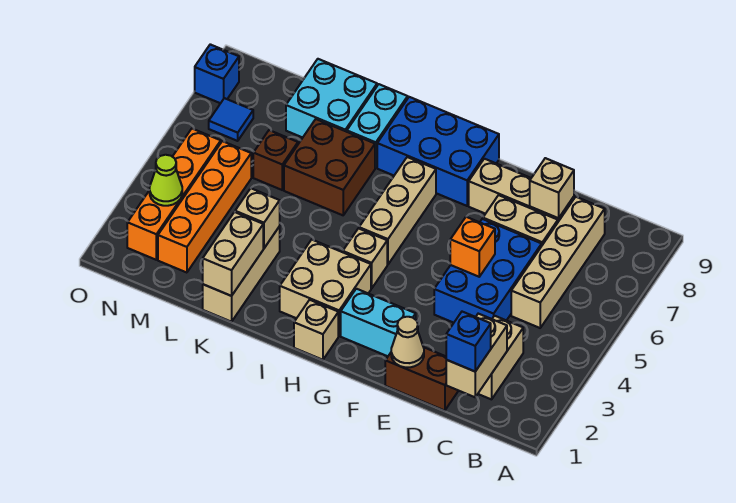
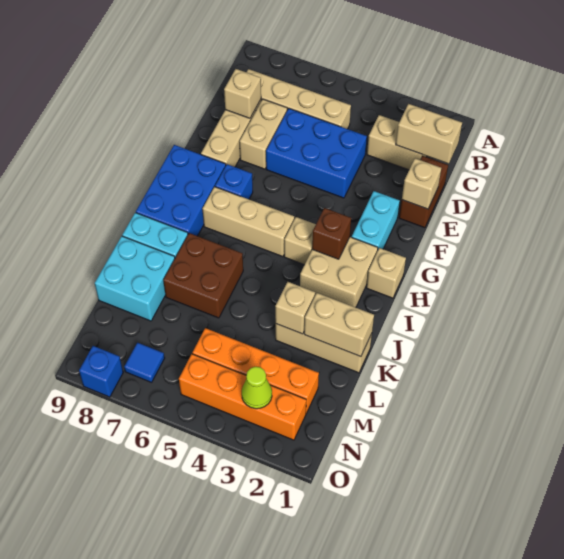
blue 1x1 brick [446,312,491,371] -> blue 1x1 brick moved to [215,164,253,199]
tan 1x1 cone [391,317,424,367] -> tan 1x1 brick [402,158,441,209]
orange 1x1 brick [450,217,495,277] -> none
brown 1x1 brick [253,130,298,190] -> brown 1x1 brick moved to [312,208,351,259]

